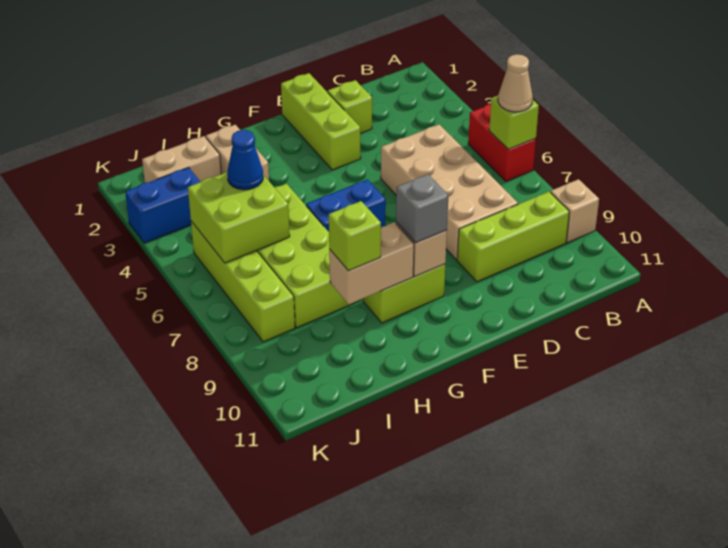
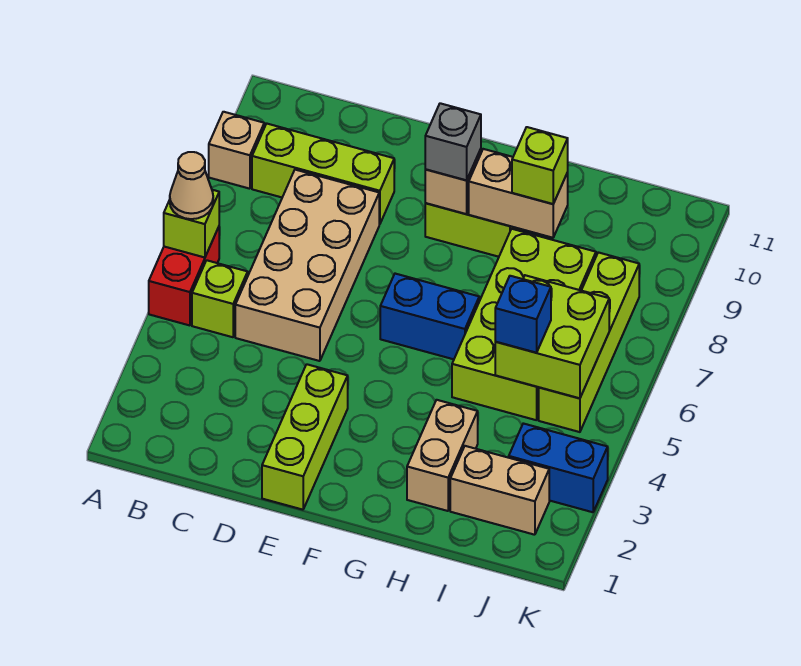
lime 1x1 brick [328,80,372,133] -> lime 1x1 brick moved to [192,260,248,337]
blue 1x1 cone [227,130,263,190] -> blue 1x1 brick [495,276,551,353]

